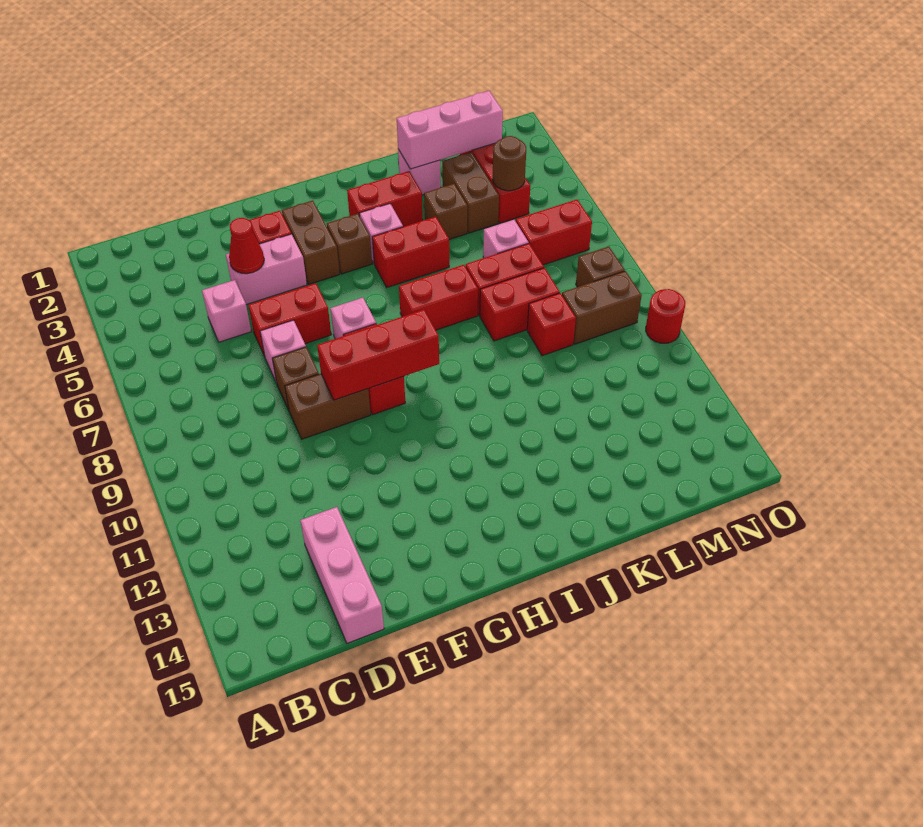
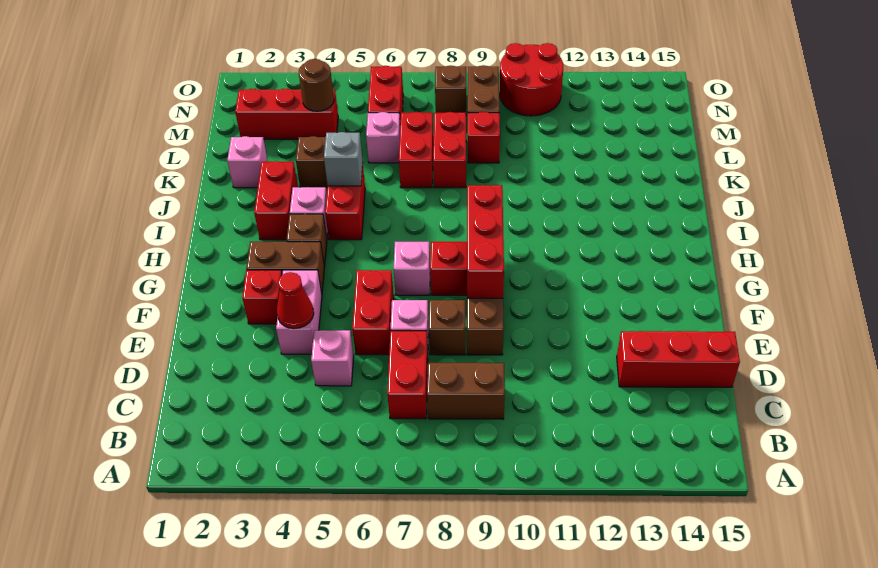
pink 1x3 brick [300,507,384,643] -> red 1x3 brick [617,331,740,387]
red 1x2 brick [399,265,478,330] -> red 1x2 brick moved to [387,331,428,419]
none -> grey 1x1 brick [324,132,363,186]
pink 1x3 brick [397,91,503,169] -> none
brown 1x2 brick [442,152,499,233] -> brown 1x2 brick moved to [427,363,505,419]
red 1x1 round brick [646,289,685,343] -> red 2x2 round brick [499,43,563,116]

